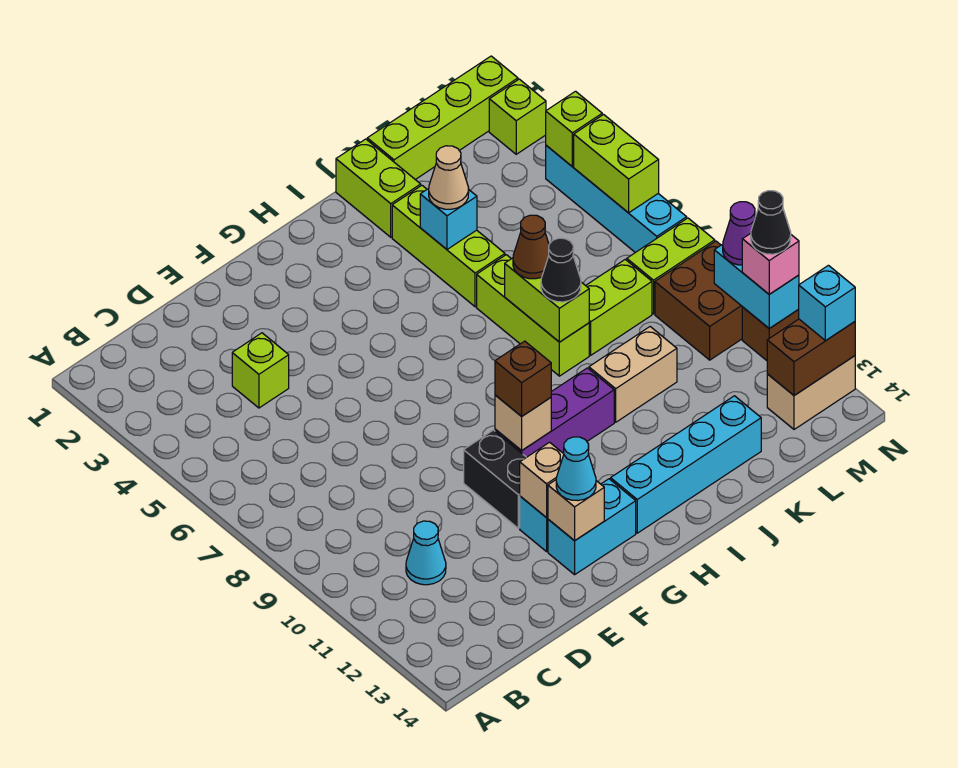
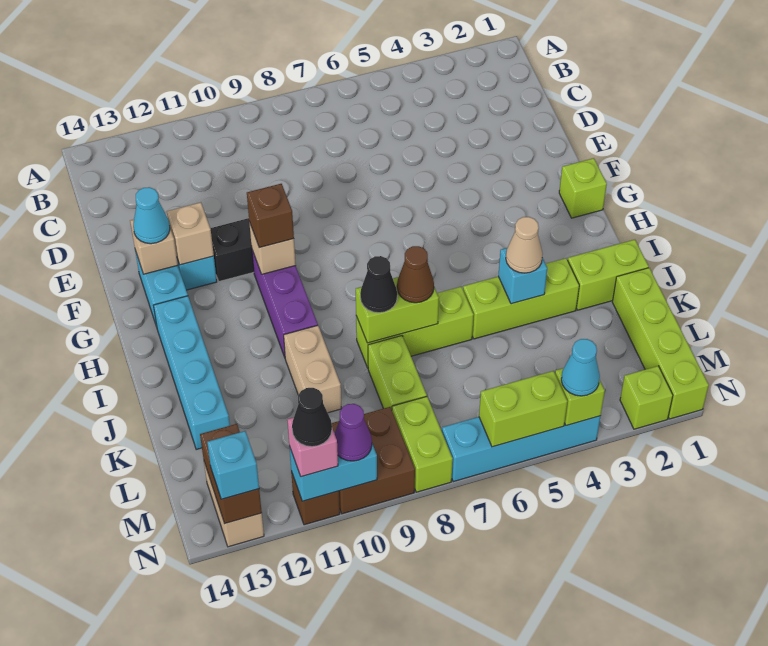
cyan 1x1 cone [406,521,446,585] -> cyan 1x1 cone moved to [561,339,600,396]
lime 1x1 brick [232,333,289,408] -> lime 1x1 brick moved to [559,158,607,218]

